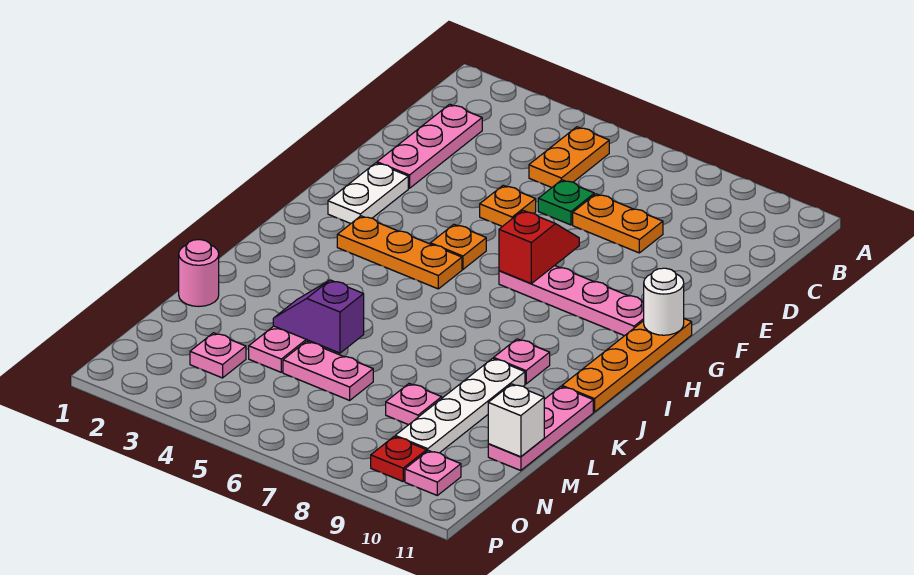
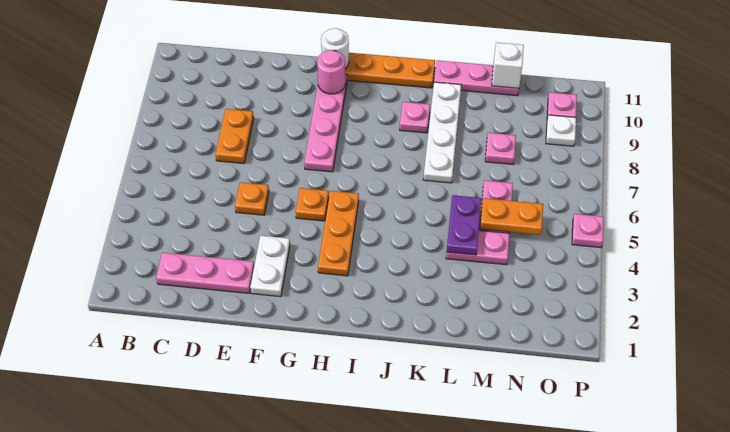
orange 1x2 plate [529,127,609,188] -> orange 1x2 plate moved to [480,198,543,235]
green 1x1 plate [538,180,594,225] -> none
white 1x2 plate [328,163,408,223] -> white 1x2 plate turned to [250,236,290,297]
red 1x2 slope [499,211,579,284] -> none
white 1x4 plate [395,358,525,453] -> white 1x4 plate turned to [423,82,461,183]
pink 1x1 round brick [179,240,219,307] -> pink 1x1 round brick moved to [317,50,345,94]
purple 1x2 slope [273,280,364,353] -> purple 1x2 plate [447,195,481,255]
pink 1x1 plate [190,333,246,378] -> pink 1x1 plate moved to [572,214,604,248]
red 1x1 plate [371,437,427,481] -> white 1x1 plate [546,115,576,146]

